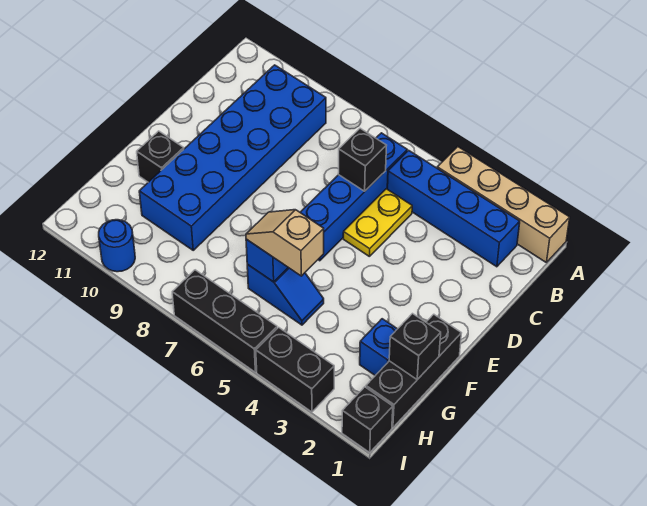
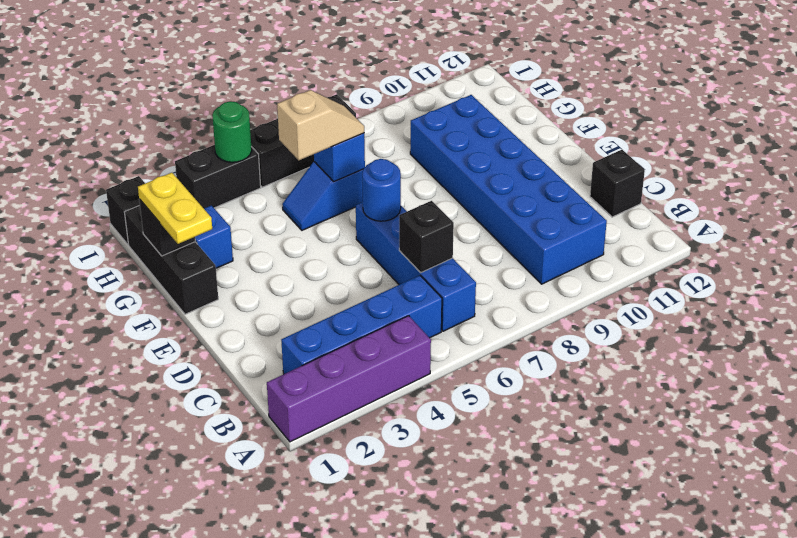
tan 1x4 brick [437,146,570,262] -> purple 1x4 brick [267,316,431,442]
yellow 1x2 plate [343,189,412,257] -> yellow 1x2 plate moved to [138,173,212,244]
black 1x1 brick [137,131,184,182] -> black 1x1 brick moved to [590,150,645,217]
none -> green 1x1 round brick [212,101,252,162]
blue 1x1 round brick [99,220,135,272] -> blue 1x1 round brick moved to [362,159,401,221]

